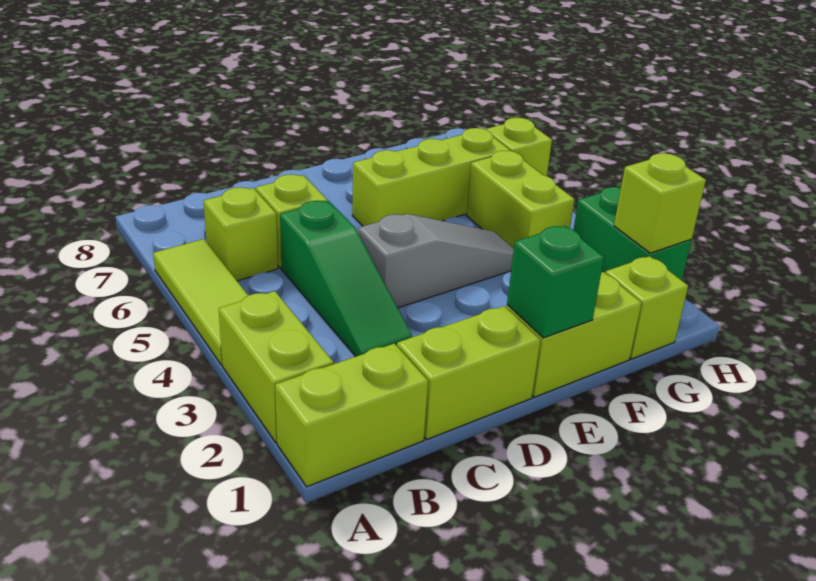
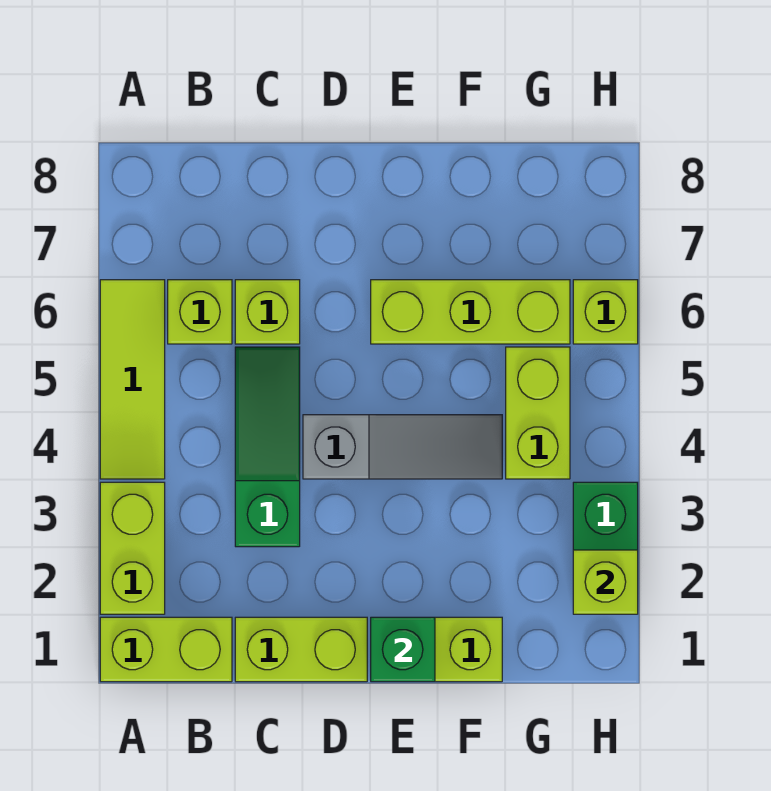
green 1x3 slope [280,201,412,357] -> green 1x3 slope turned to [235,347,300,547]
lime 1x1 brick [606,256,688,359] -> none

